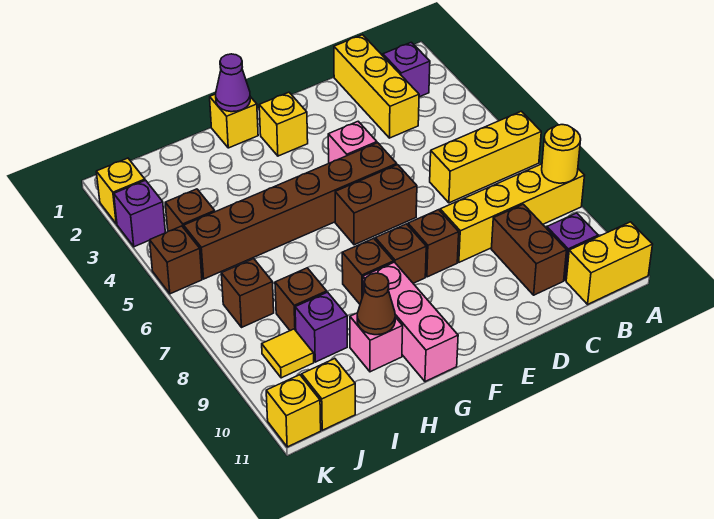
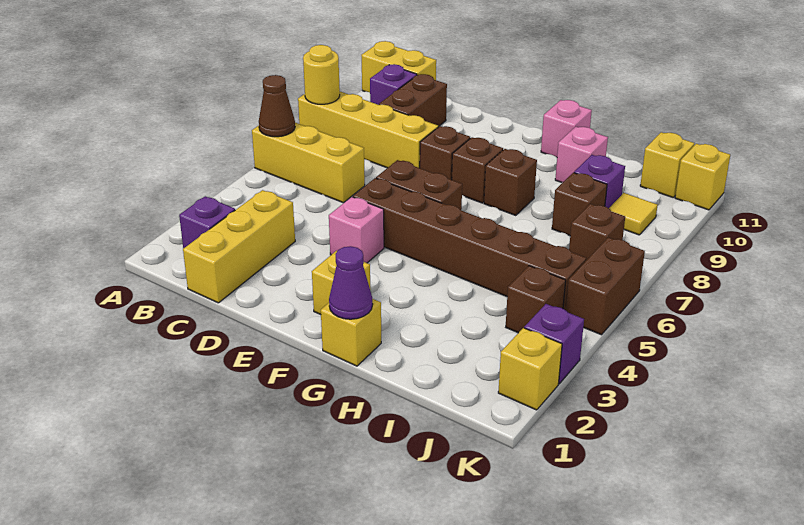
pink 1x3 brick [363,262,458,382] -> pink 1x1 brick [541,100,592,157]
brown 1x1 cone [357,273,395,335] -> brown 1x1 cone moved to [259,75,295,137]
brown 1x1 brick [150,226,202,294] -> brown 1x2 brick [566,237,645,335]

